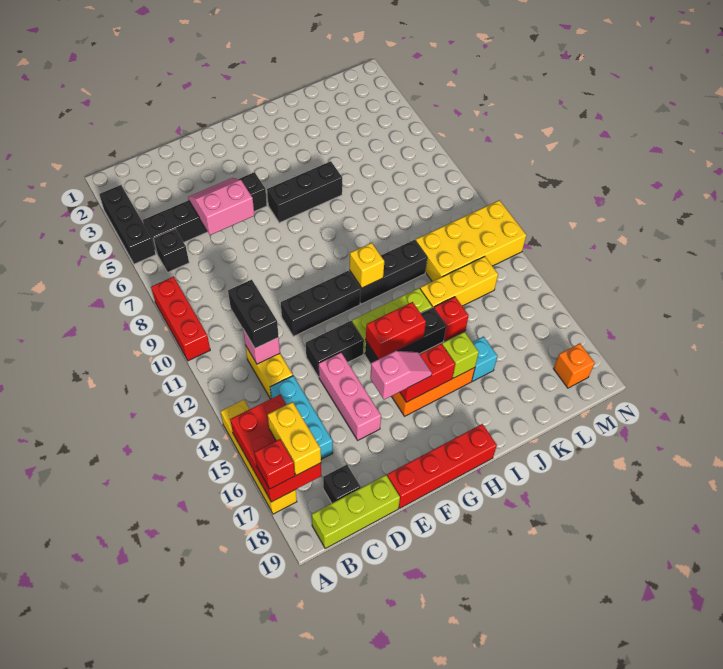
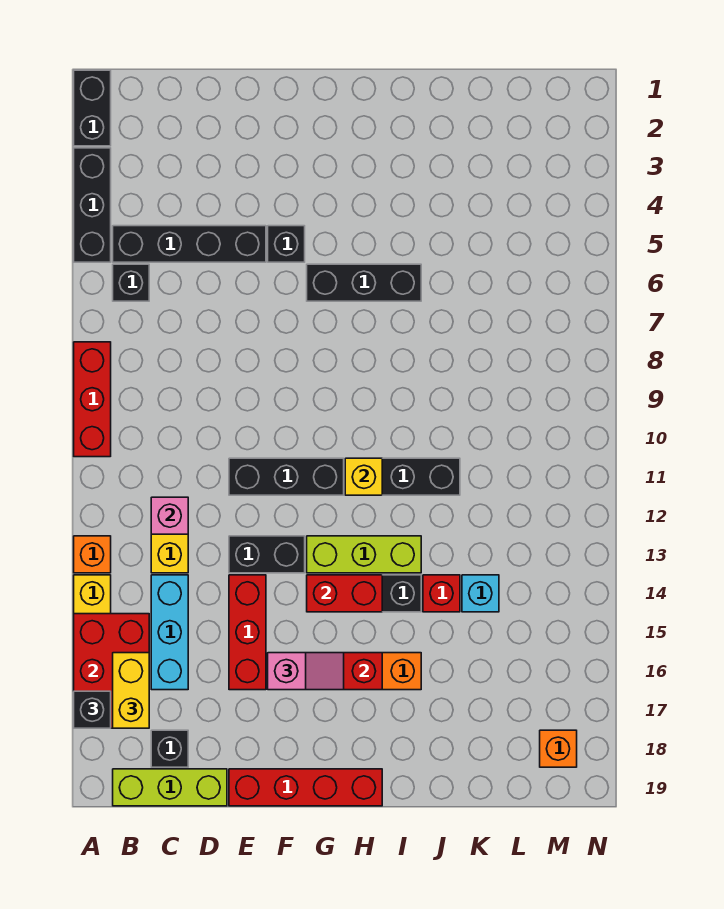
none -> orange 1x1 brick [74,536,111,573]
red 1x1 brick [254,439,295,489] -> black 1x1 brick [74,691,111,728]
black 1x2 brick [228,280,279,348] -> black 1x2 brick moved to [74,70,111,146]
pink 2x2 slope [188,178,254,235] -> none
pink 1x3 brick [319,352,381,440] -> red 1x3 brick [229,575,266,690]
lime 1x1 brick [442,332,479,378] -> none
yellow 1x3 brick [420,256,498,308] -> none
cyan 1x1 brick [472,336,498,381] -> cyan 1x1 brick moved to [462,575,499,612]
yellow 2x4 brick [416,200,526,281] -> none

